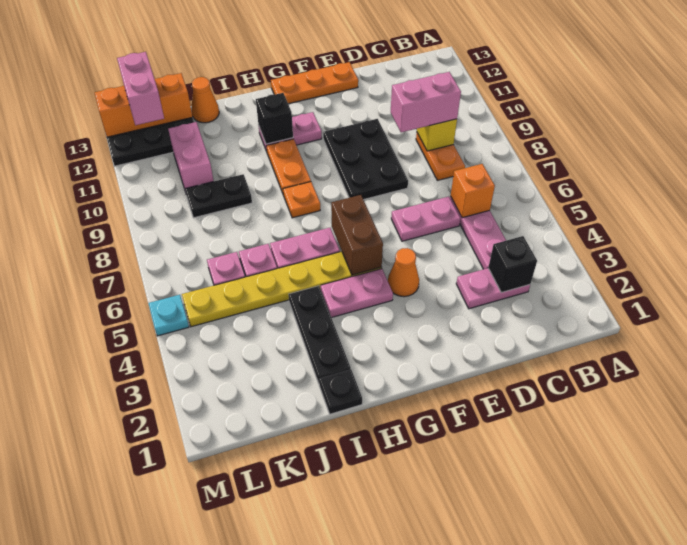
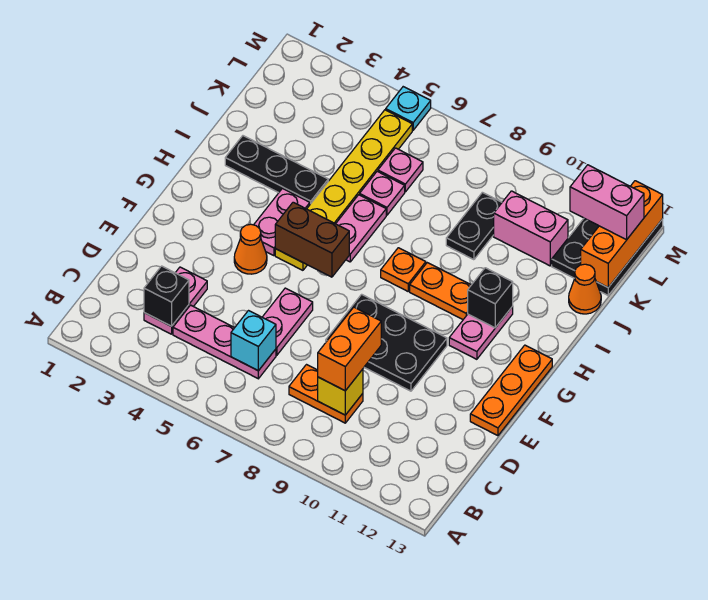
orange 1x1 brick [451,164,495,218] -> cyan 1x1 brick [231,311,276,371]
pink 1x2 brick [391,72,461,132] -> orange 1x2 brick [318,307,381,391]
black 1x1 plate [319,369,362,414] -> none

